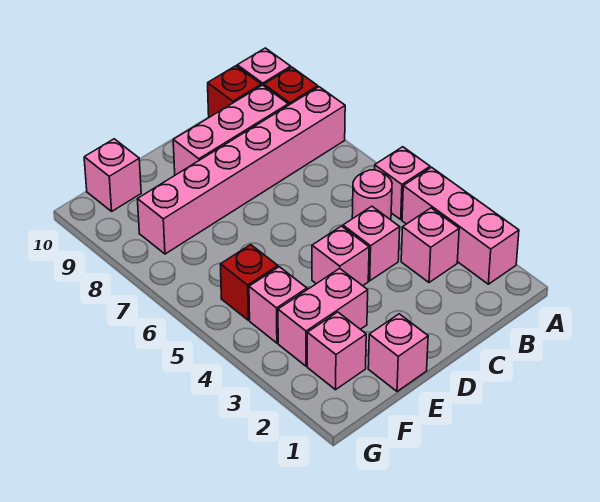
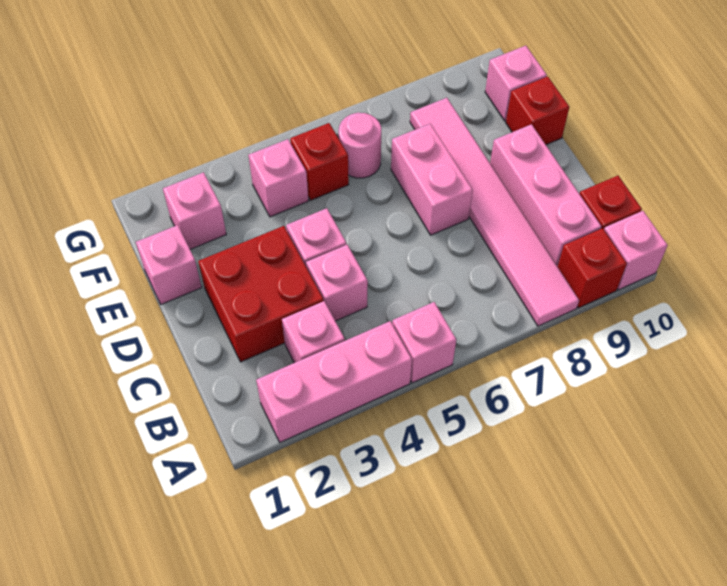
pink 1x6 brick [137,87,345,254] -> pink 1x6 tile [410,98,579,326]
pink 1x1 round brick [352,170,392,220] -> pink 1x1 round brick moved to [339,113,381,178]
none -> red 2x2 brick [198,226,324,362]
pink 1x2 brick [278,268,368,366] -> pink 1x2 brick moved to [391,124,473,235]
none -> red 1x1 brick [506,77,569,145]

